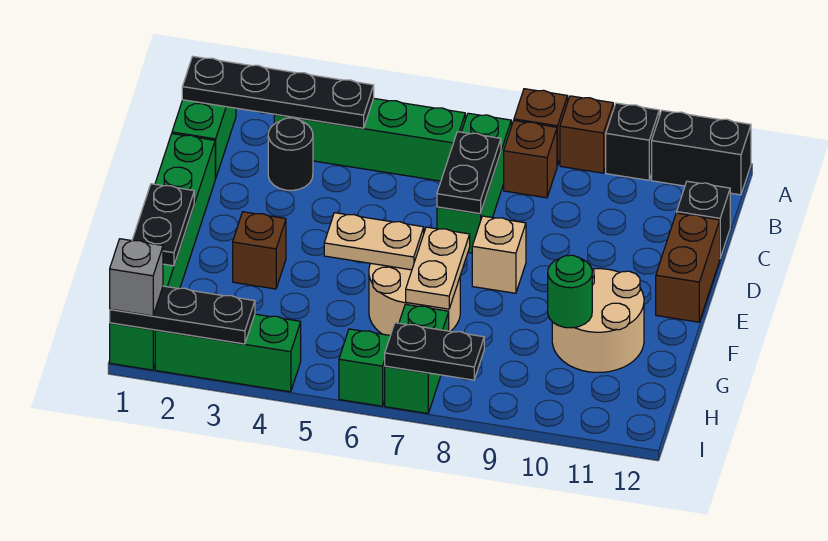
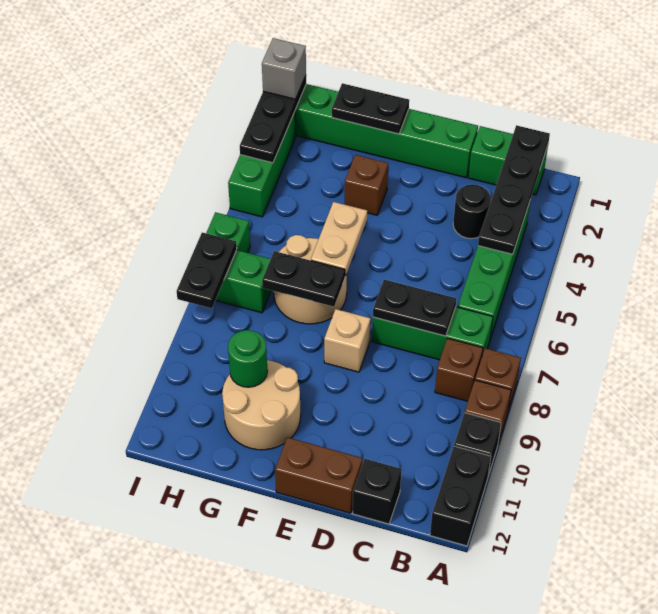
tan 1x2 plate [406,227,470,309] -> black 1x2 plate [262,251,345,307]

